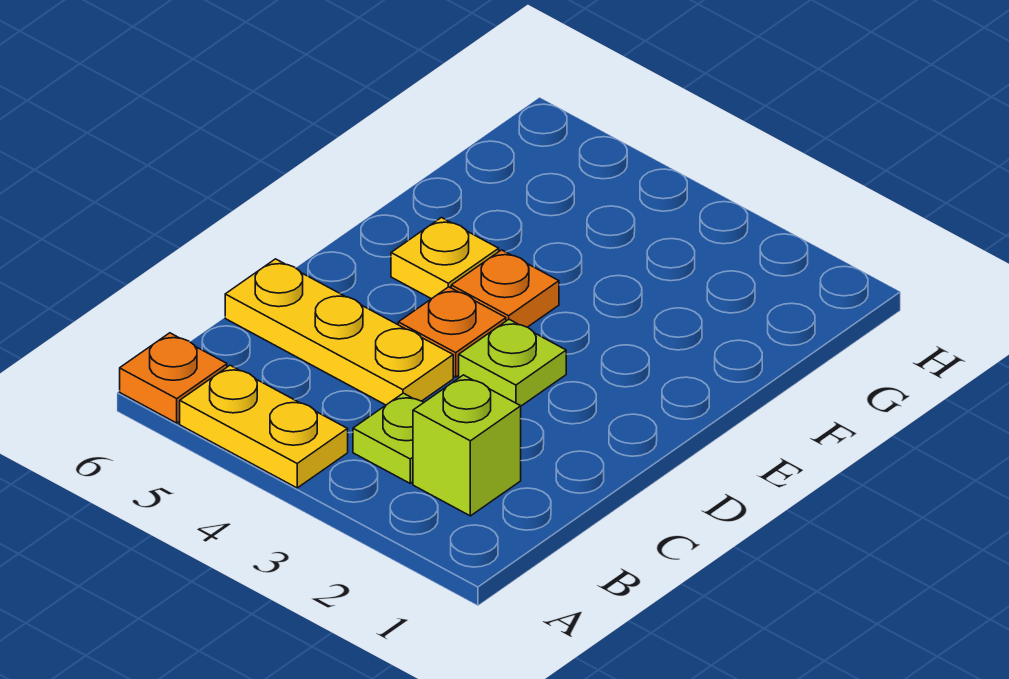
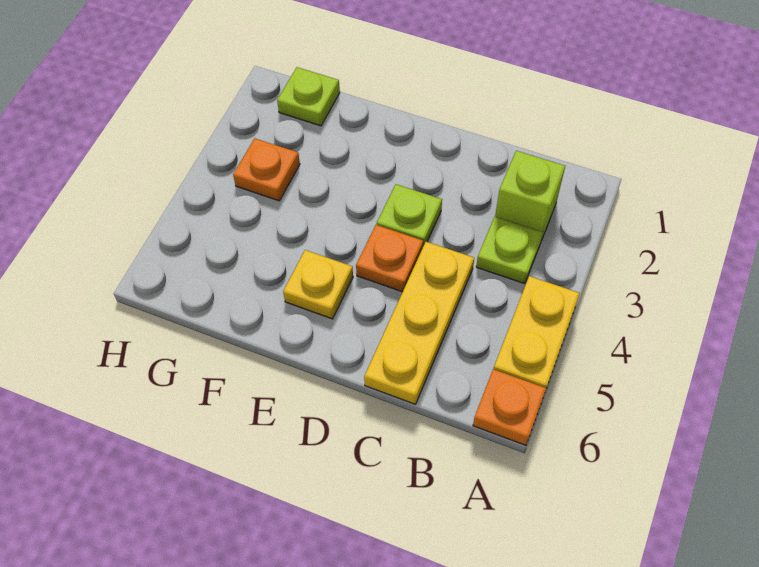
orange 1x1 plate [451,250,559,327] -> orange 1x1 plate moved to [233,138,300,201]
none -> lime 1x1 plate [277,67,340,126]

